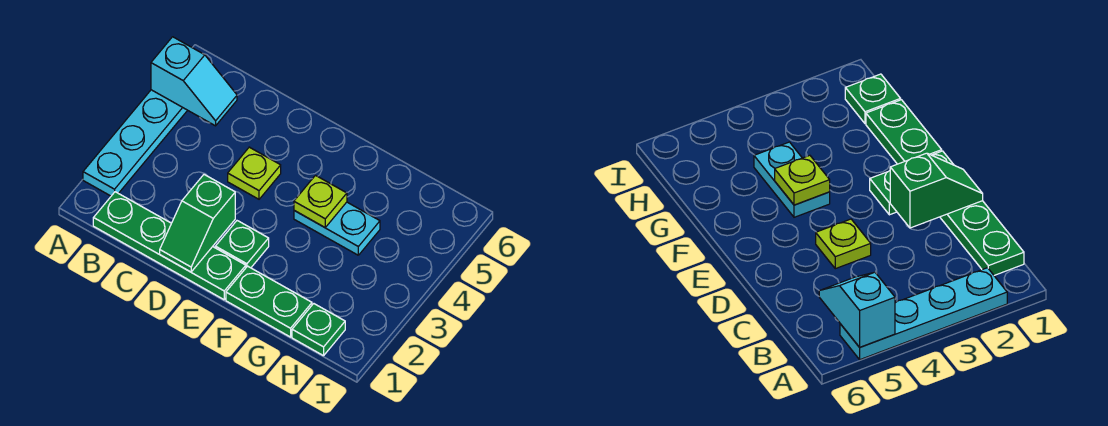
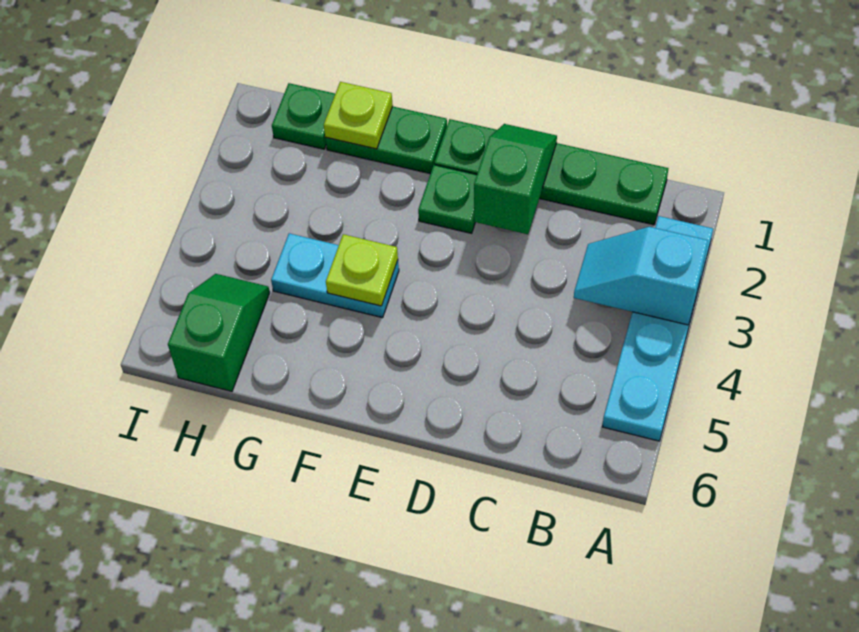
cyan 1x2 slope [151,37,237,126] -> cyan 1x2 slope moved to [574,227,708,325]
lime 1x1 plate [228,147,281,199] -> lime 1x1 plate moved to [324,82,393,149]
none -> green 1x2 slope [168,274,270,391]

